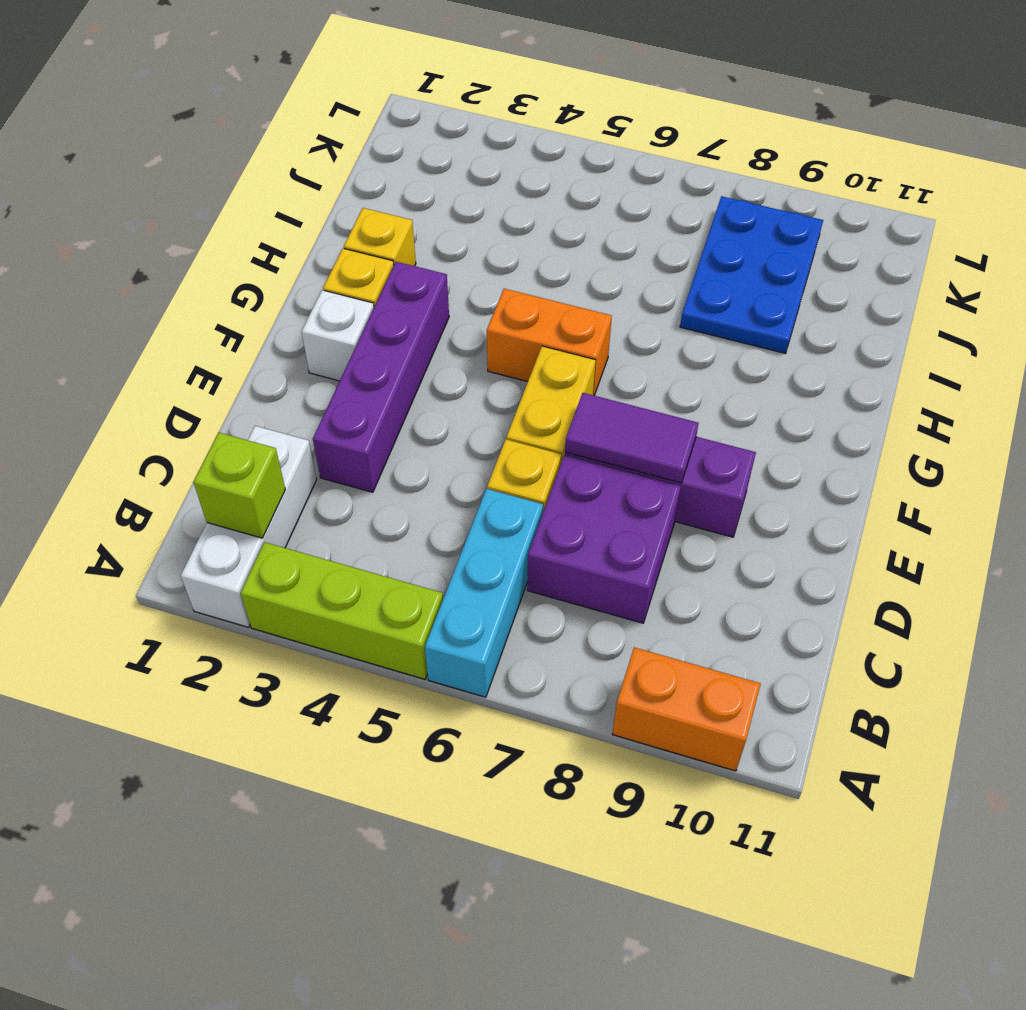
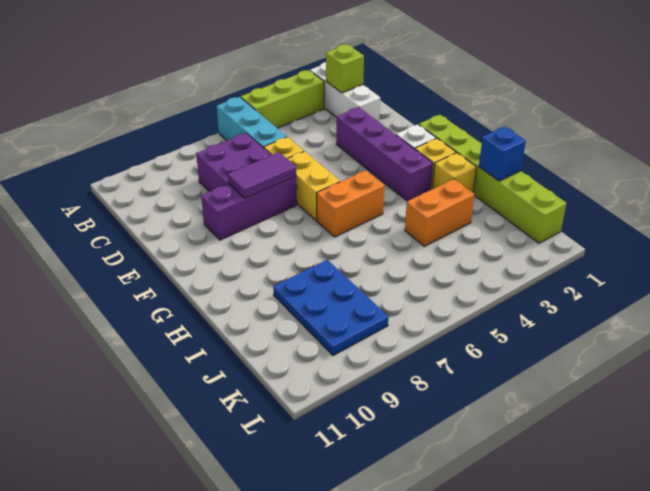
orange 1x2 brick [612,647,761,771] -> orange 1x2 brick moved to [405,179,475,246]
none -> lime 1x6 brick [419,115,566,243]
none -> blue 1x1 brick [479,126,526,181]

